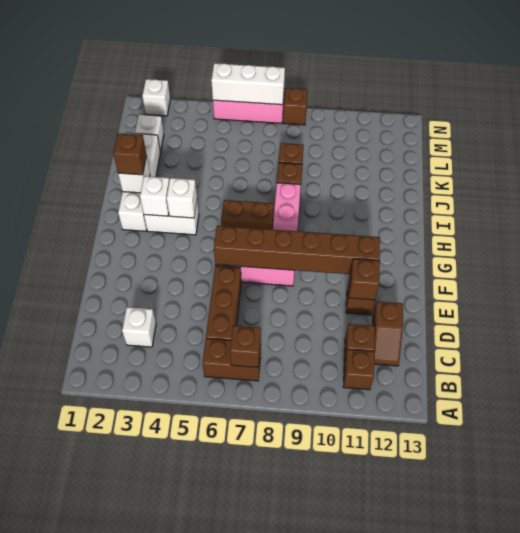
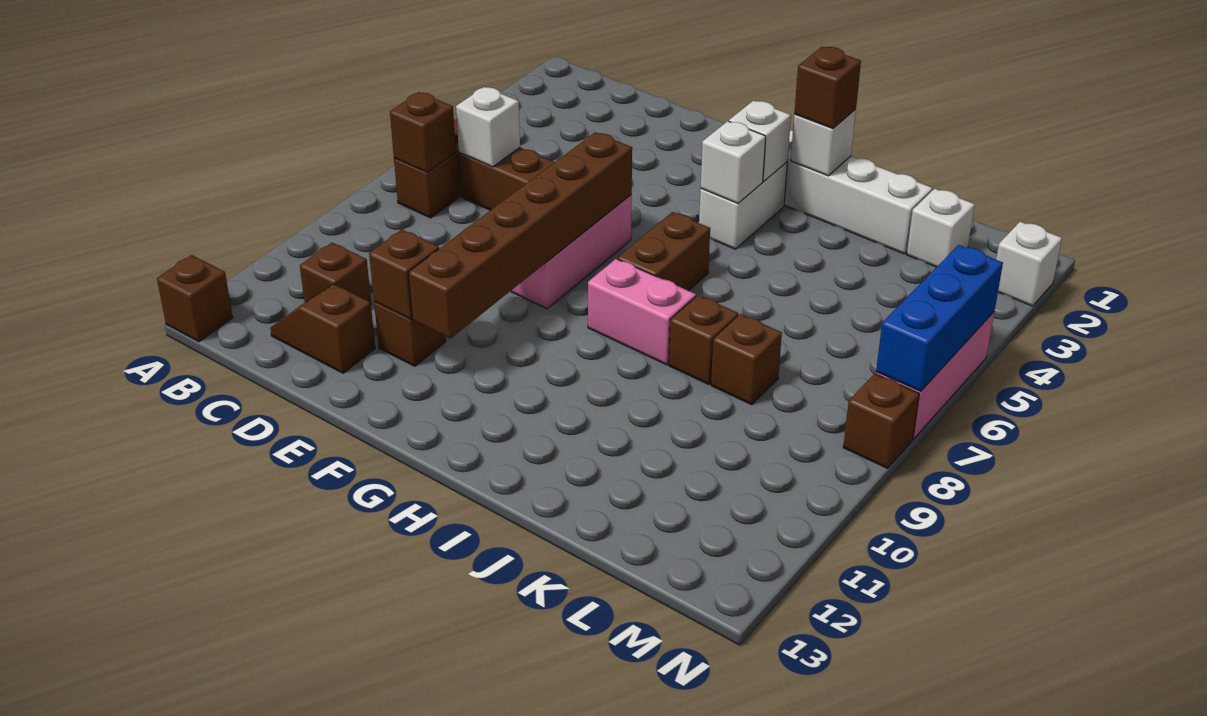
brown 1x1 brick [343,349,374,390] -> brown 1x1 brick moved to [157,255,233,342]
white 1x1 brick [122,307,156,347] -> white 1x1 brick moved to [456,87,520,167]
white 1x3 brick [211,63,285,105] -> blue 1x3 brick [876,245,1003,391]

